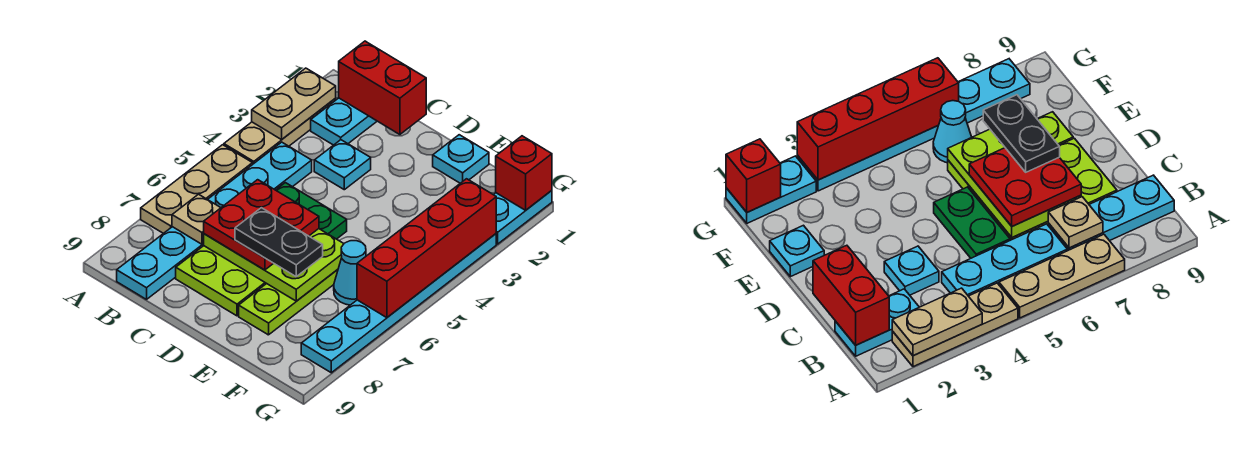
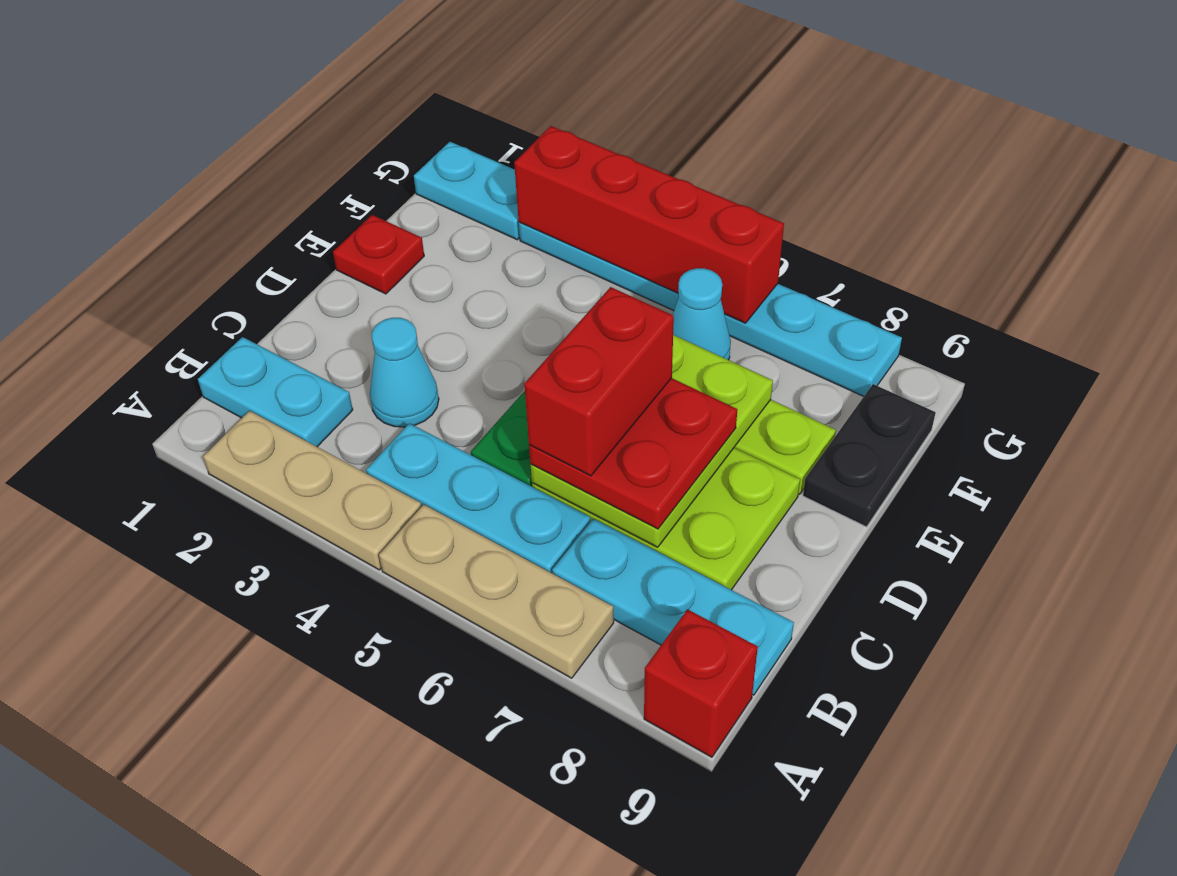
tan 1x2 plate [252,68,336,140] -> none
red 1x2 brick [339,41,426,135] -> red 1x2 brick moved to [524,287,674,476]
tan 1x1 plate [172,194,221,244] -> none
cyan 1x1 plate [314,140,371,190] -> cyan 1x1 cone [370,318,439,427]
black 1x2 plate [235,208,323,276] -> black 1x2 plate moved to [803,384,936,527]
cyan 1x1 plate [433,135,489,183] -> red 1x1 plate [333,215,424,294]
red 1x1 brick [496,136,552,210] -> red 1x1 brick moved to [644,609,758,757]

